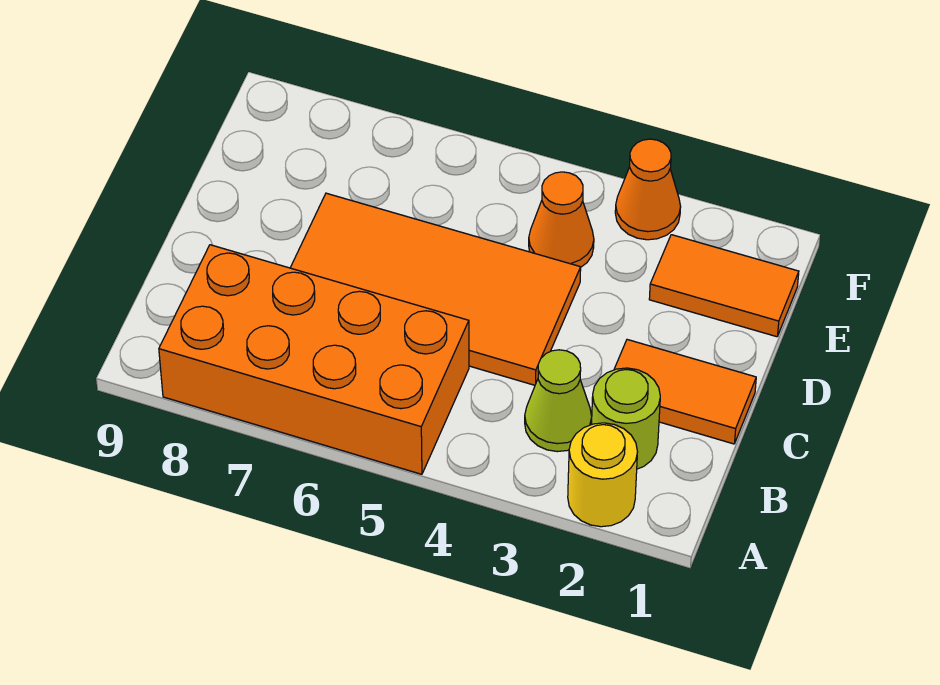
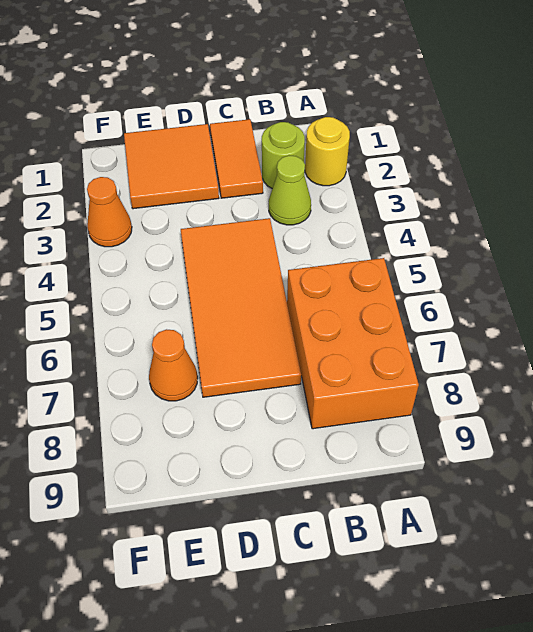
orange 2x4 brick [159,245,469,474] -> orange 2x3 brick [287,258,419,429]
orange 1x2 tile [649,235,799,337] -> orange 2x2 tile [124,124,219,209]
orange 1x1 cone [529,172,594,267] -> orange 1x1 cone moved to [149,329,198,401]

